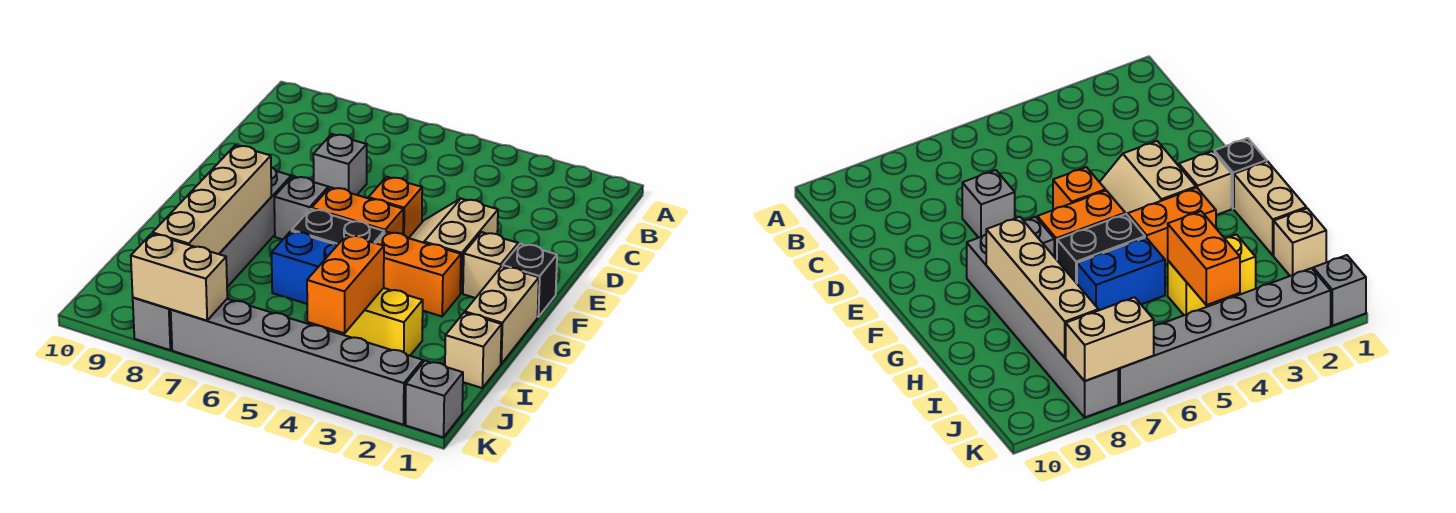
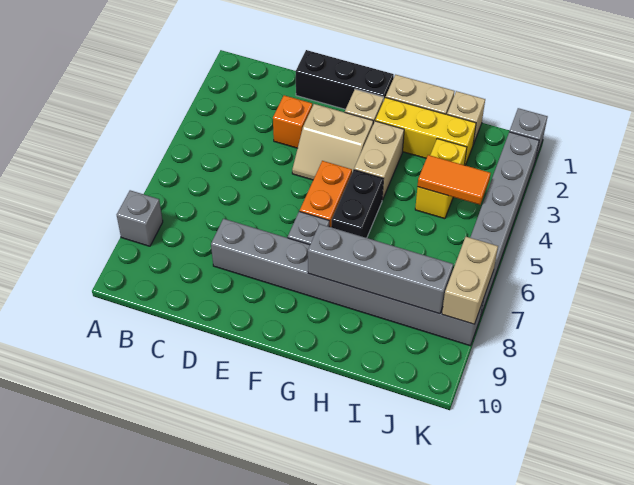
grey 1x1 brick [313,134,367,195] -> grey 1x1 brick moved to [117,190,163,246]
orange 1x1 brick [368,177,422,238] -> orange 1x1 brick moved to [273,95,312,148]
black 1x1 brick [503,244,557,317] -> black 1x3 brick [296,50,394,109]
grey 1x6 brick [133,167,291,350] -> grey 1x8 brick [211,219,484,346]
none -> yellow 1x3 brick [375,97,476,165]
orange 1x2 brick [376,232,461,316] -> tan 1x2 brick [354,121,404,200]
tan 1x4 brick [153,145,272,254] -> grey 1x4 brick [308,224,453,314]
blue 1x2 brick [272,231,338,304] -> none
orange 1x2 brick [307,235,384,333] -> orange 1x2 tile [418,155,491,205]

